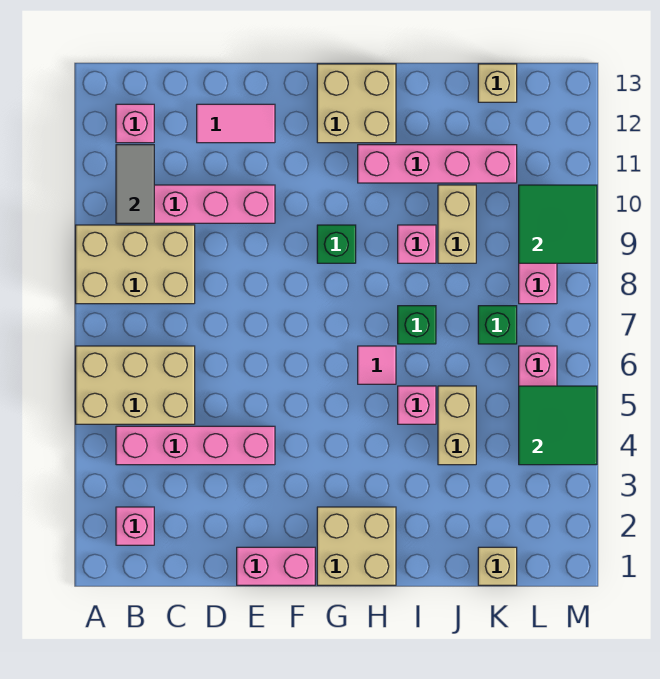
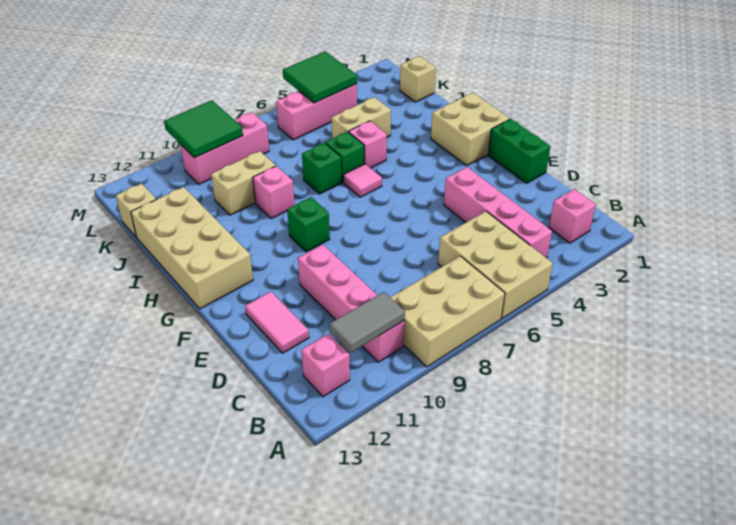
tan 2x3 brick [76,225,195,304] -> tan 2x3 brick turned to [390,256,505,367]
pink 1x2 brick [237,547,315,585] -> green 1x2 brick [488,119,551,183]
tan 2x2 brick [317,64,396,143] -> tan 2x4 brick [131,187,253,309]
pink 1x4 brick [358,145,517,183] -> none
green 1x1 brick [478,306,517,344] -> green 1x1 brick moved to [325,132,364,182]

